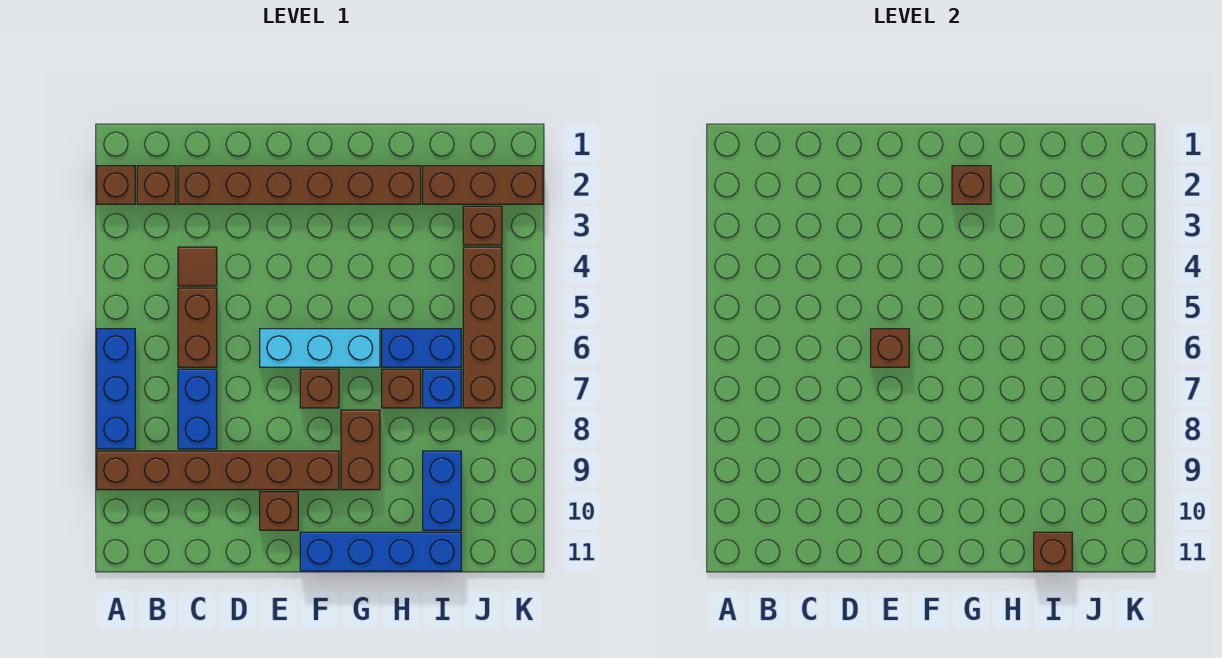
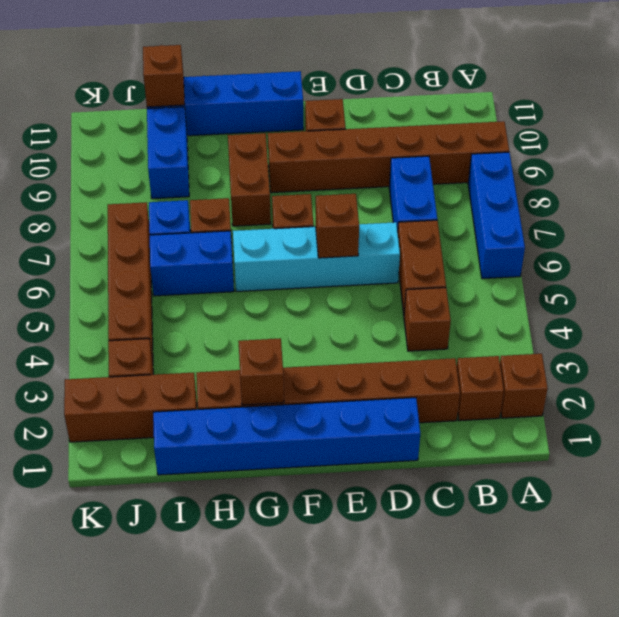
brown 1x1 tile [178,247,217,286] -> brown 1x1 brick [404,288,451,351]
none -> blue 1x6 brick [153,398,420,475]
cyan 1x3 brick [260,329,380,367] -> cyan 1x4 brick [233,222,400,292]

